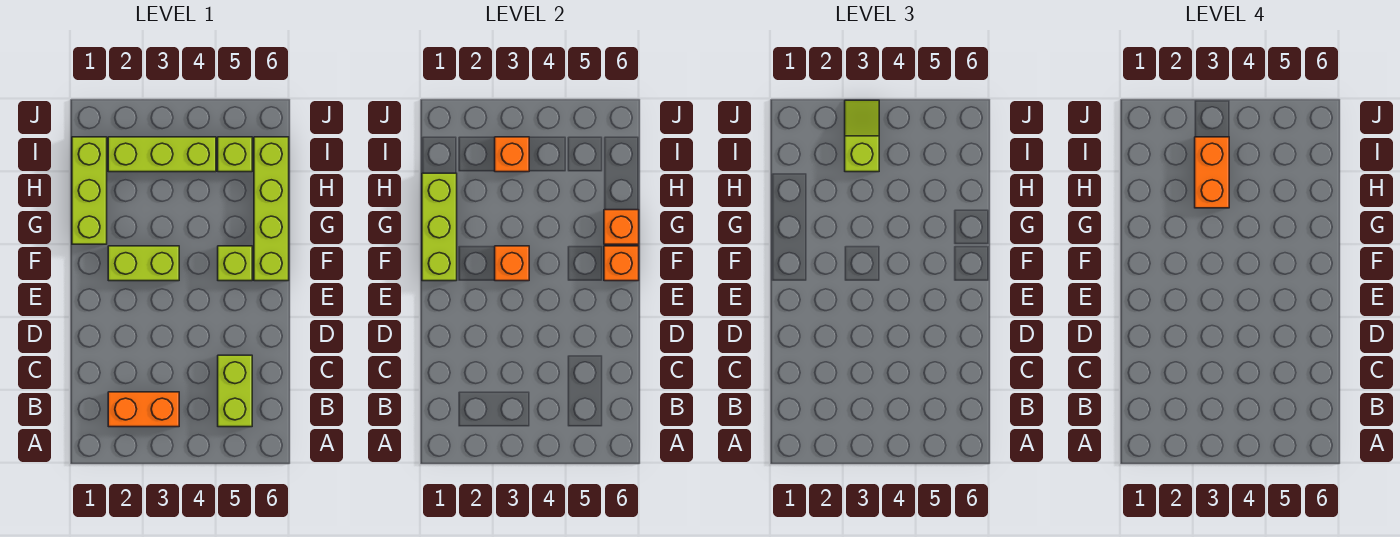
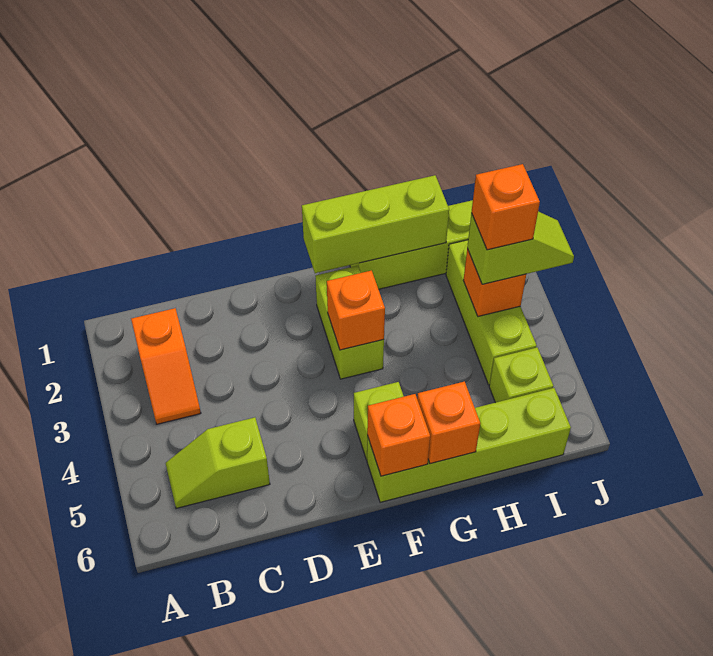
orange 1x2 brick [108,392,179,427] -> orange 1x2 slope [131,308,201,424]
lime 1x2 brick [218,355,252,427] -> lime 1x2 slope [166,417,270,508]
orange 1x2 brick [1195,137,1229,208] -> orange 1x1 brick [472,164,540,250]

